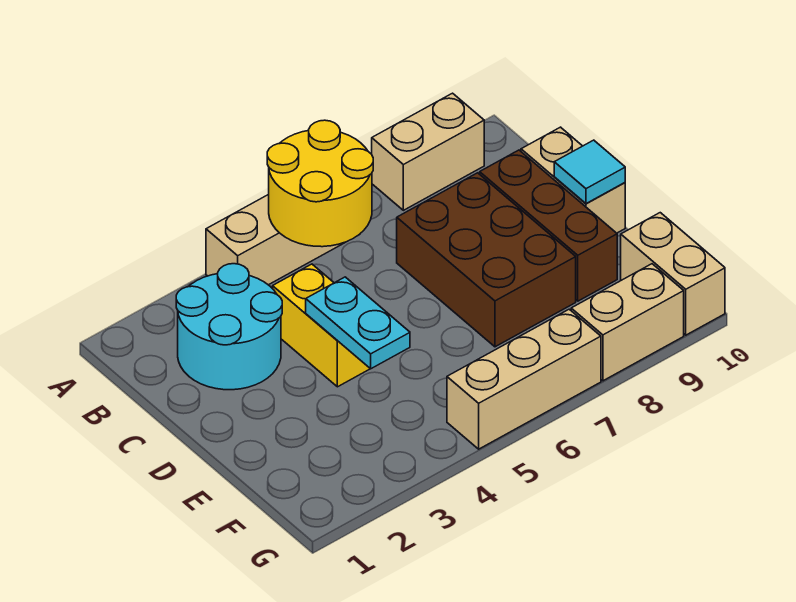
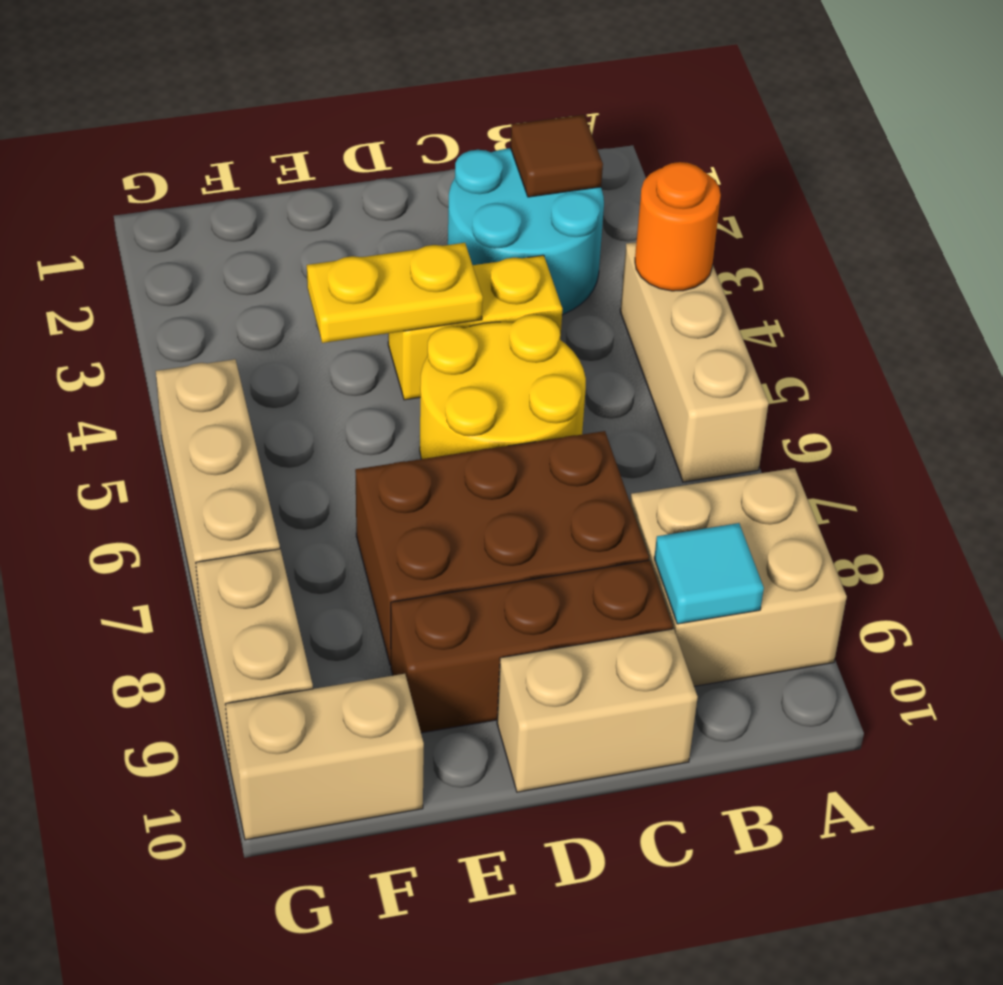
none -> orange 1x1 round brick [635,162,721,291]
yellow 2x2 round brick [267,120,373,247] -> yellow 2x2 round brick moved to [420,315,586,459]
tan 1x2 brick [372,93,484,210] -> tan 2x2 brick [630,468,847,686]
none -> brown 1x1 tile [510,115,603,197]
cyan 1x2 plate [306,277,410,369] -> yellow 1x2 plate [307,243,483,343]
cyan 1x1 tile [554,140,625,204] -> cyan 1x1 tile moved to [654,523,764,624]

